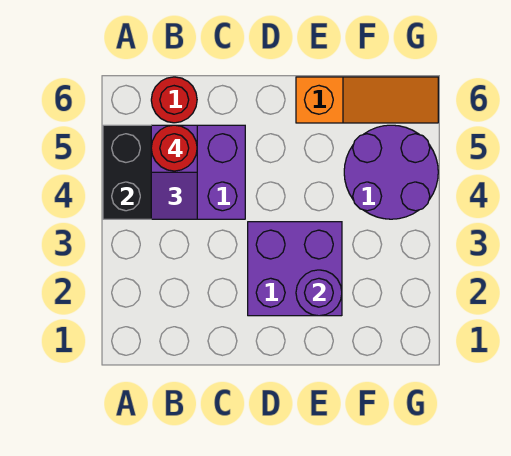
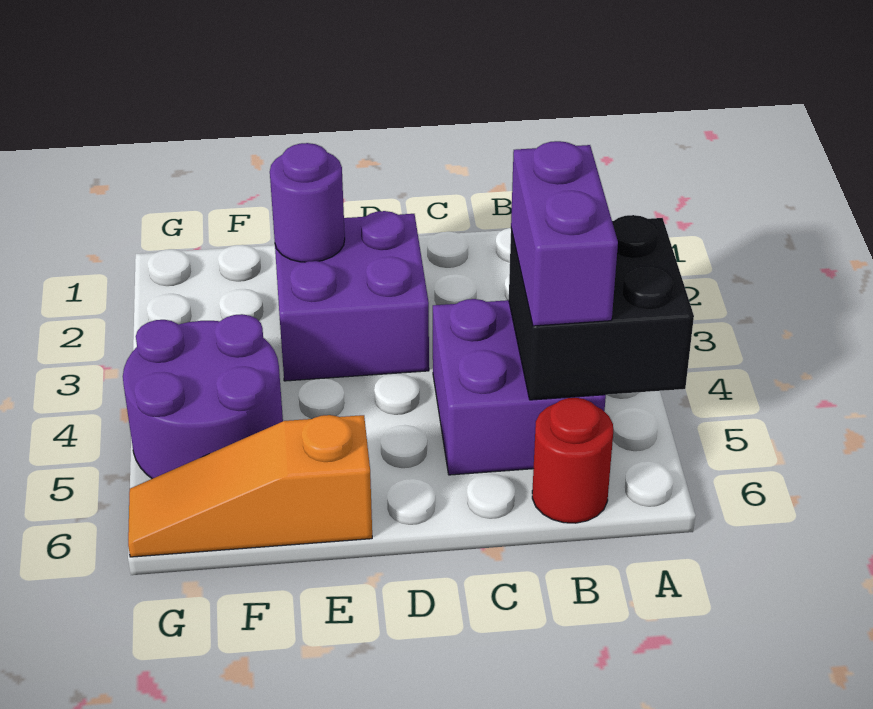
purple 1x2 slope [151,125,197,219] -> purple 1x2 brick [511,141,618,326]
red 1x1 round brick [151,125,197,171] -> none

